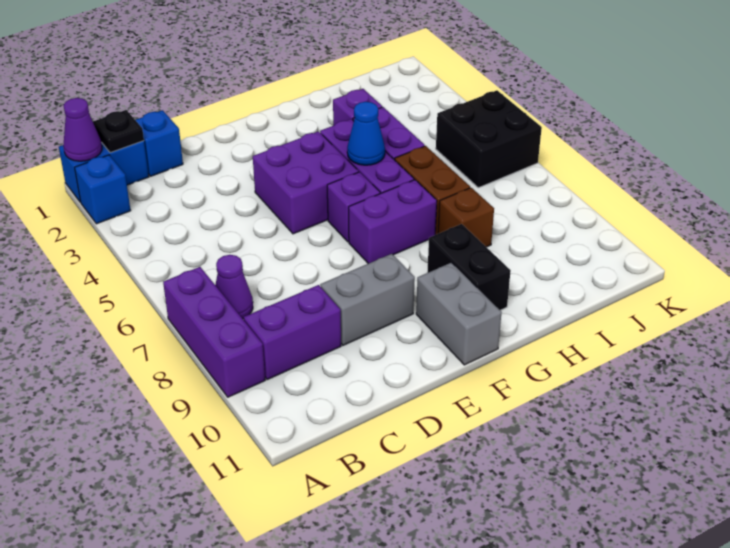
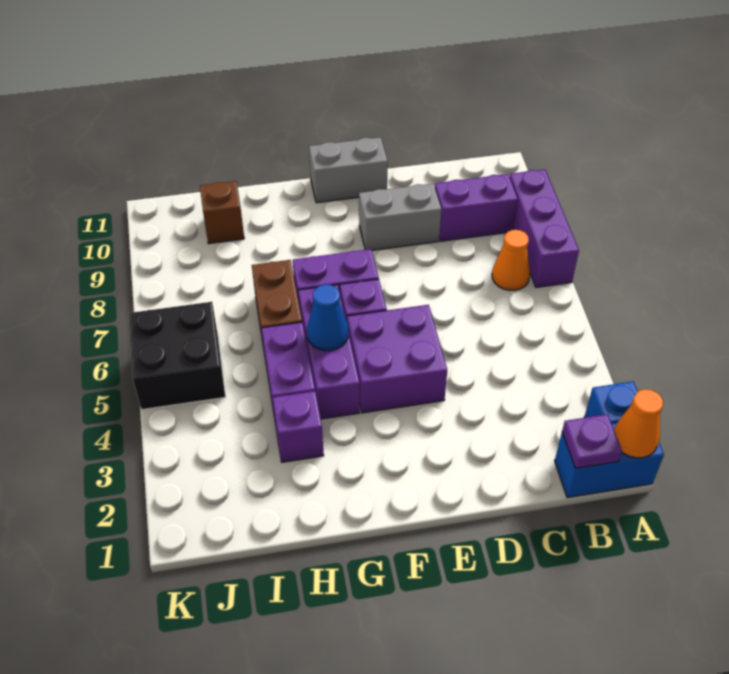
purple 1x1 cone [63,98,102,161] -> orange 1x1 cone [614,389,663,458]
black 1x1 plate [93,110,144,153] -> purple 1x1 plate [562,414,622,468]
purple 1x1 cone [215,255,253,319] -> orange 1x1 cone [492,230,530,290]
blue 1x1 brick [136,110,183,176] -> none
grey 1x2 brick [416,263,502,365] -> grey 1x2 brick turned to [309,137,388,203]
black 1x2 brick [427,224,511,310] -> none
brown 1x1 brick [438,188,494,247] -> brown 1x1 brick moved to [200,181,244,244]

